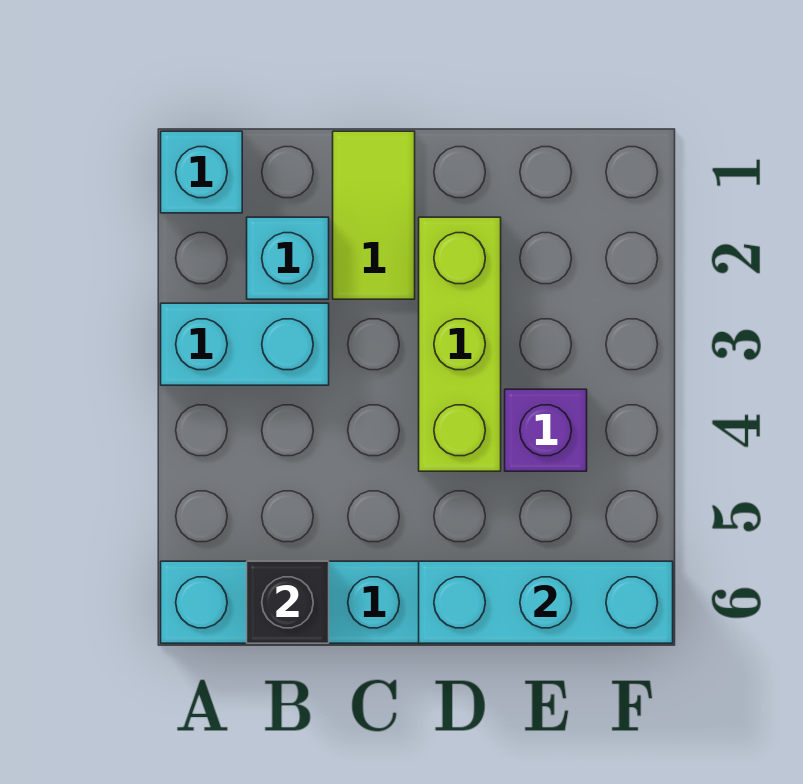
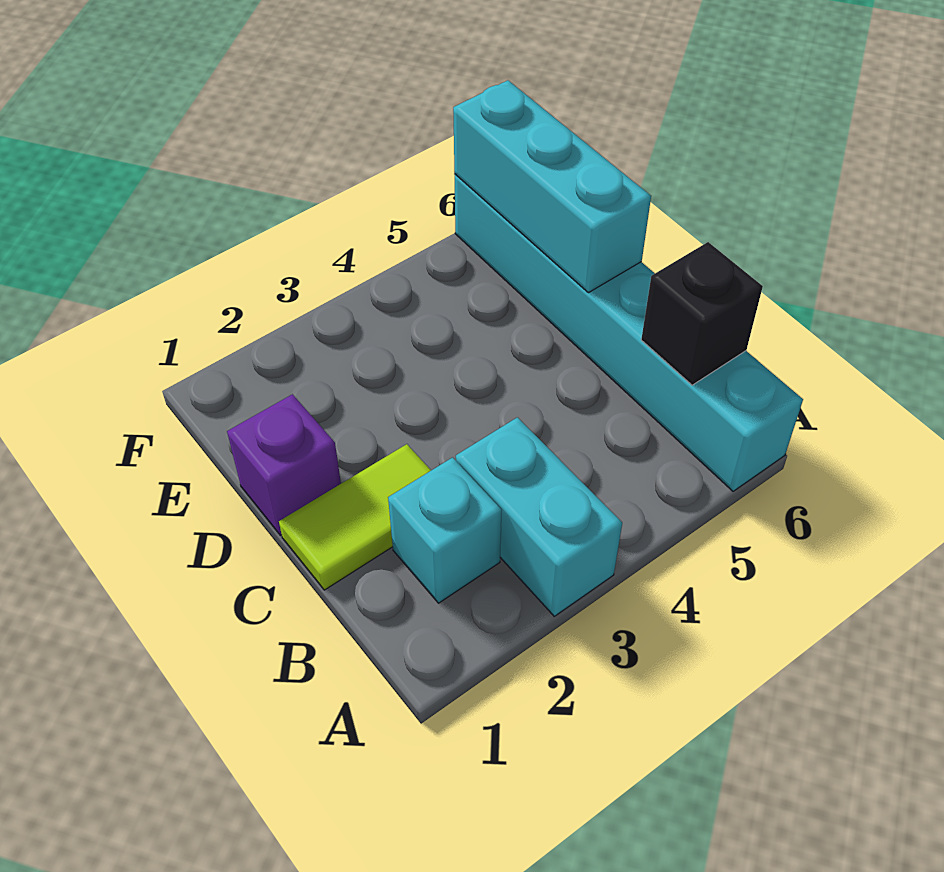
cyan 1x1 brick [161,131,242,213] -> none
lime 1x3 brick [419,217,501,471] -> none
purple 1x1 brick [505,389,587,471] -> purple 1x1 brick moved to [227,394,341,535]

